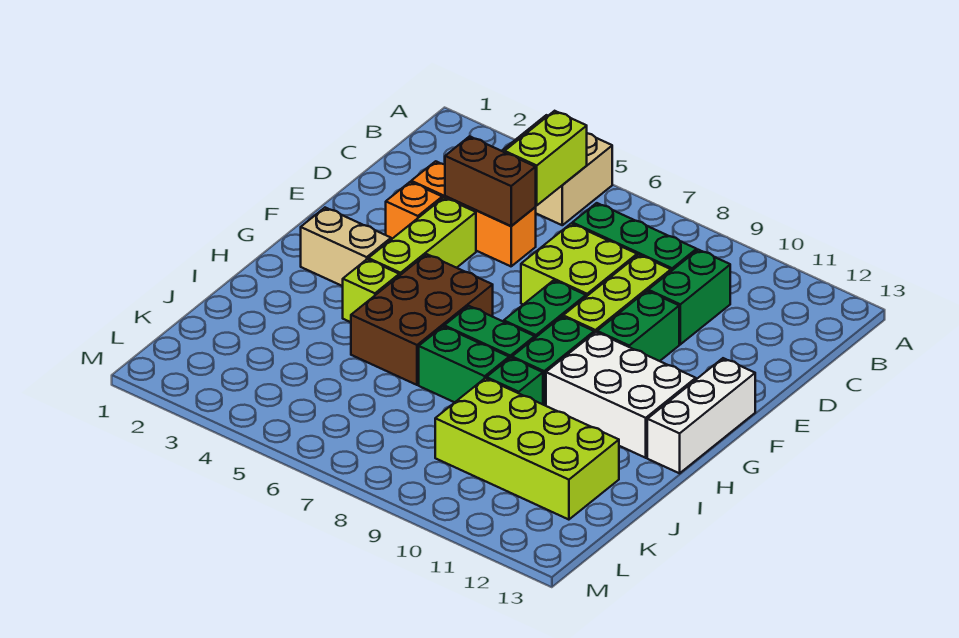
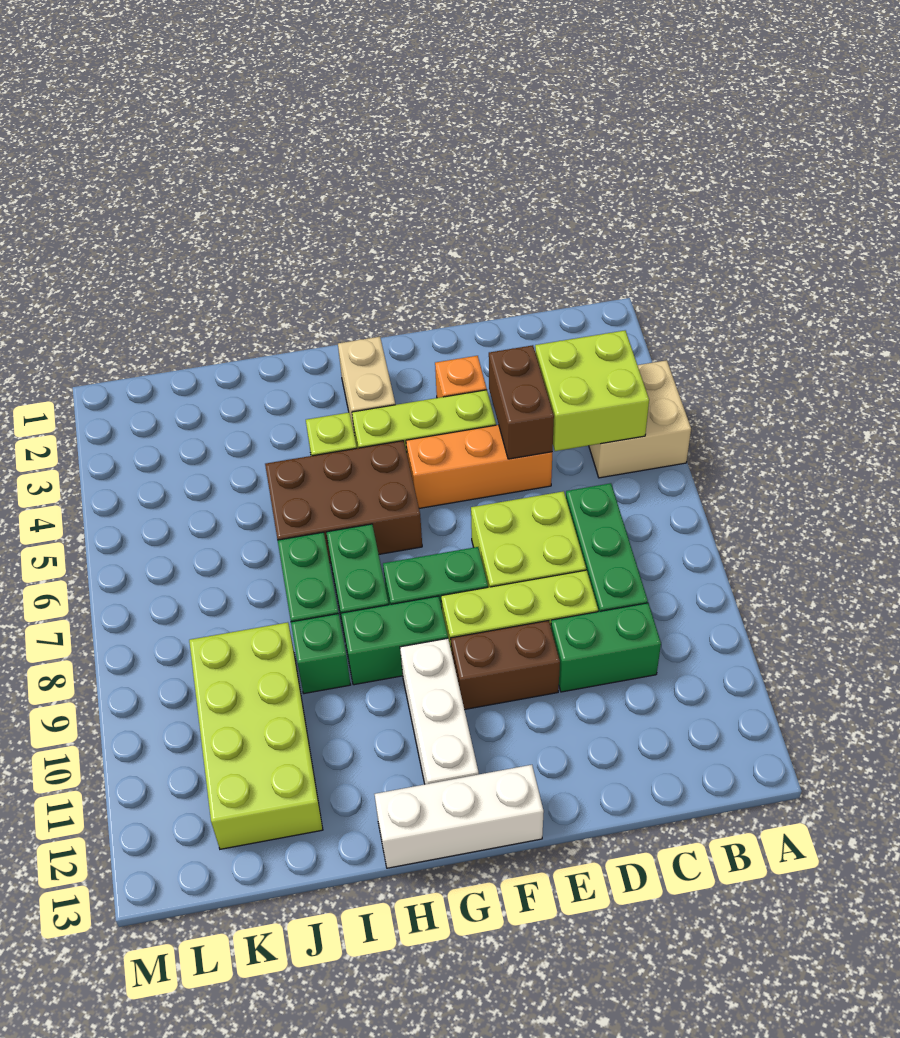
lime 1x2 brick [505,111,587,205] -> lime 2x2 brick [535,331,649,451]
orange 1x3 brick [411,161,536,266] -> orange 1x3 brick turned to [406,425,553,508]
green 1x2 brick [597,291,679,361] -> brown 1x2 brick [451,621,560,710]
white 2x3 brick [546,332,696,458] -> white 1x3 brick [400,638,479,784]

